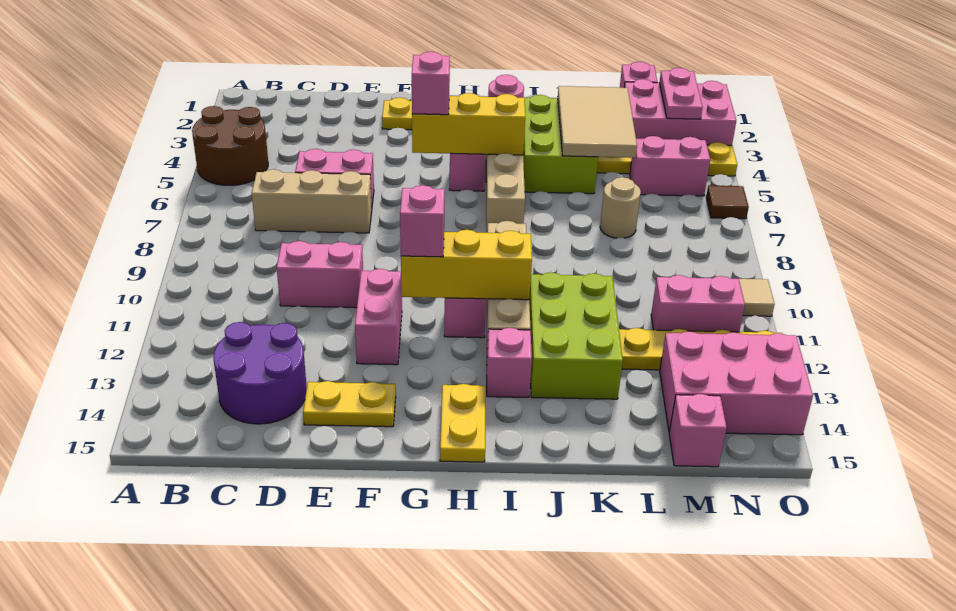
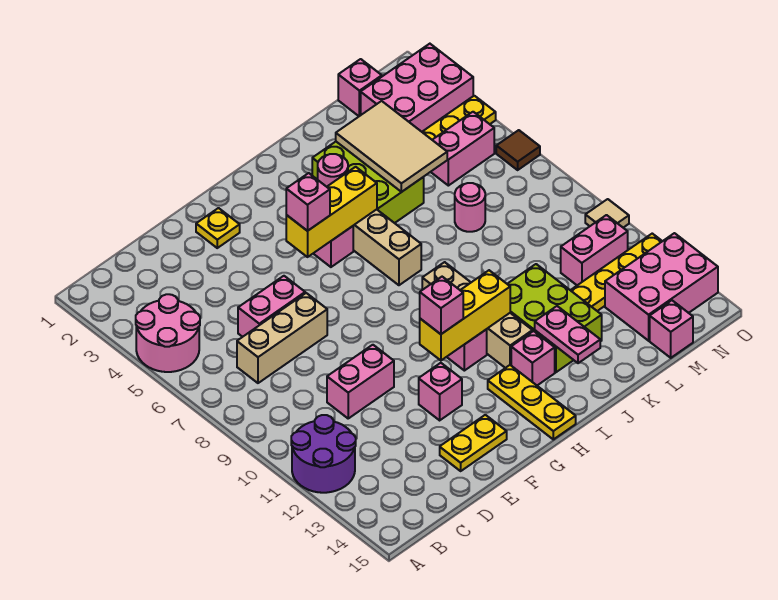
brown 2x2 round brick [192,106,268,185] -> pink 2x2 round brick [136,294,200,372]
purple 2x2 round brick [213,322,307,424] -> purple 2x2 round brick moved to [291,415,356,493]
pink 1x2 brick [355,269,402,365] -> pink 1x1 brick [419,363,462,420]
yellow 1x2 plate [440,384,485,462] -> yellow 1x3 plate [488,365,576,439]
tan 1x1 round brick [600,177,641,238] -> pink 1x1 round brick [455,183,485,232]
pink 1x2 plate [659,68,703,119] -> pink 1x2 plate moved to [535,306,600,363]

